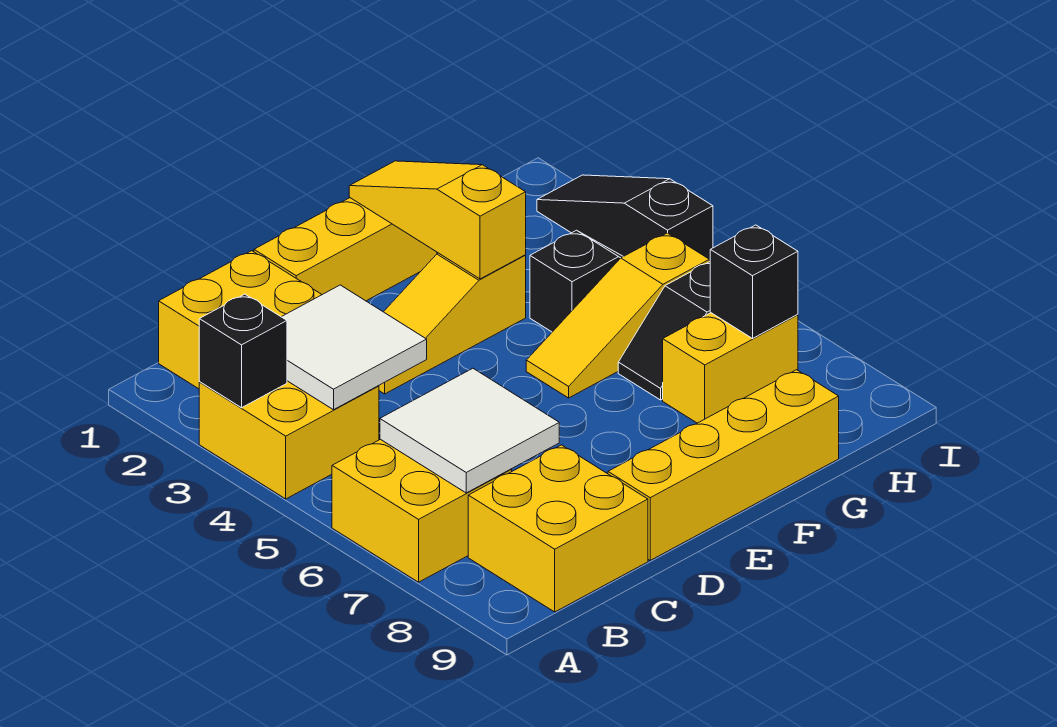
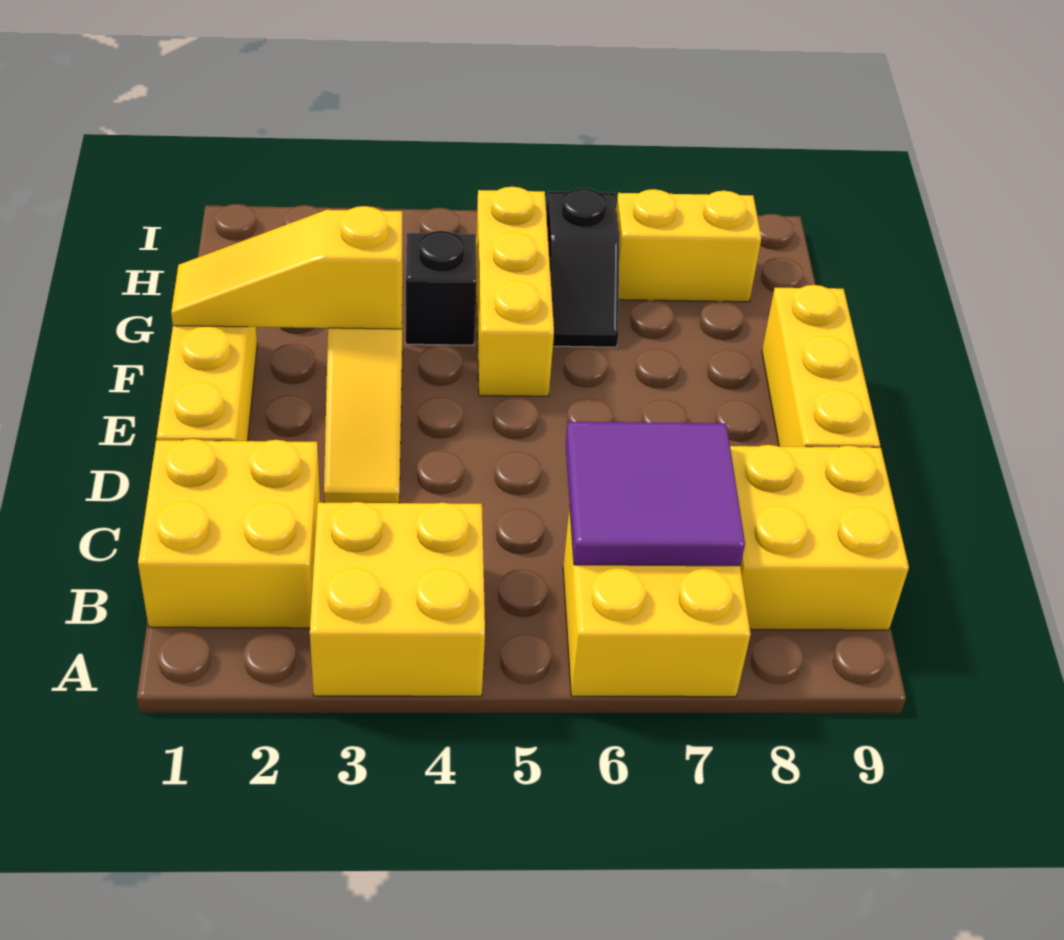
black 1x1 brick [199,294,287,408] -> none
white 2x2 tile [282,285,427,410] -> none
white 2x2 tile [380,368,559,493] -> purple 2x2 tile [566,422,745,566]
yellow 1x4 brick [608,370,839,560] -> yellow 1x3 brick [762,285,880,448]
yellow 1x3 slope [526,233,709,398] -> yellow 1x3 brick [476,187,554,396]
yellow 1x2 brick [663,313,798,423] -> yellow 1x2 brick turned to [616,189,761,302]
black 1x1 brick [710,225,798,338] -> none
black 1x3 slope [537,175,713,262] -> none

